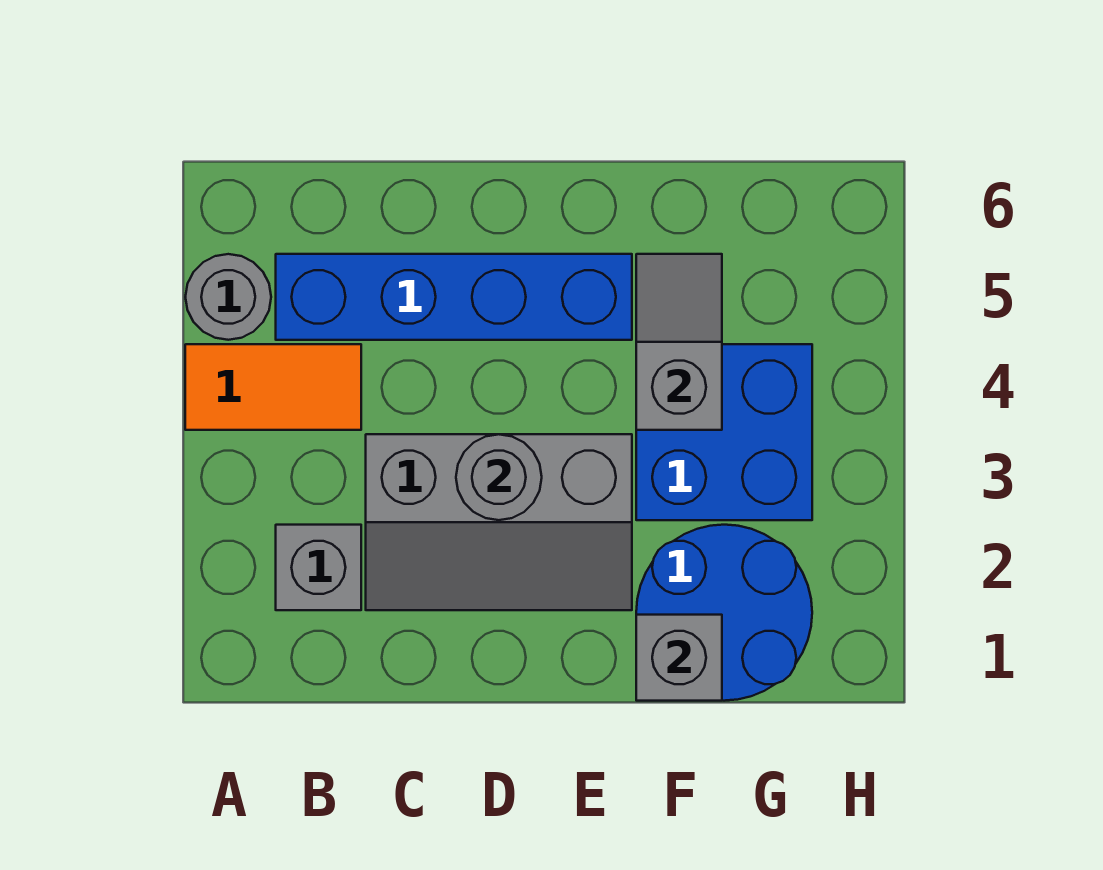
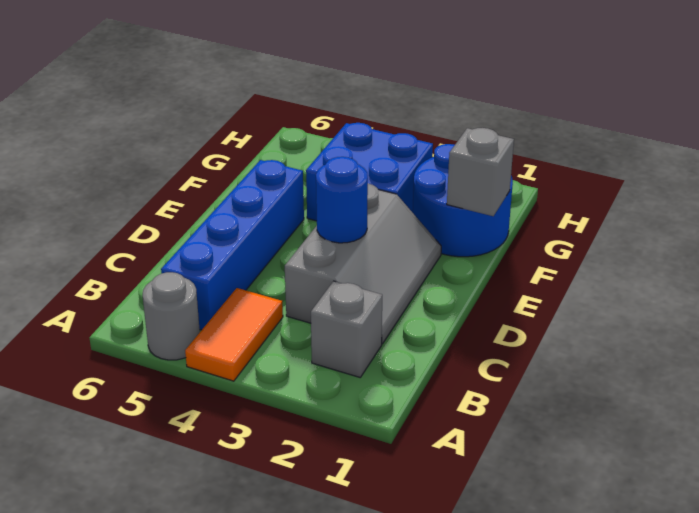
grey 1x1 round brick [456,434,542,520] -> blue 1x1 round brick [316,157,368,243]
grey 1x2 slope [636,254,722,430] -> none

